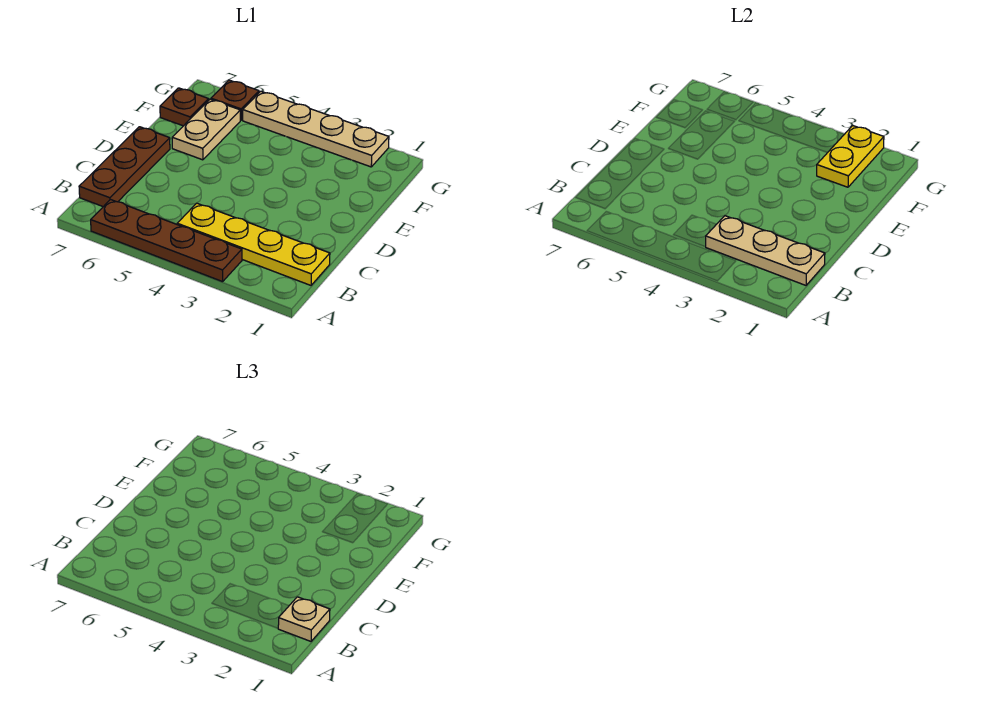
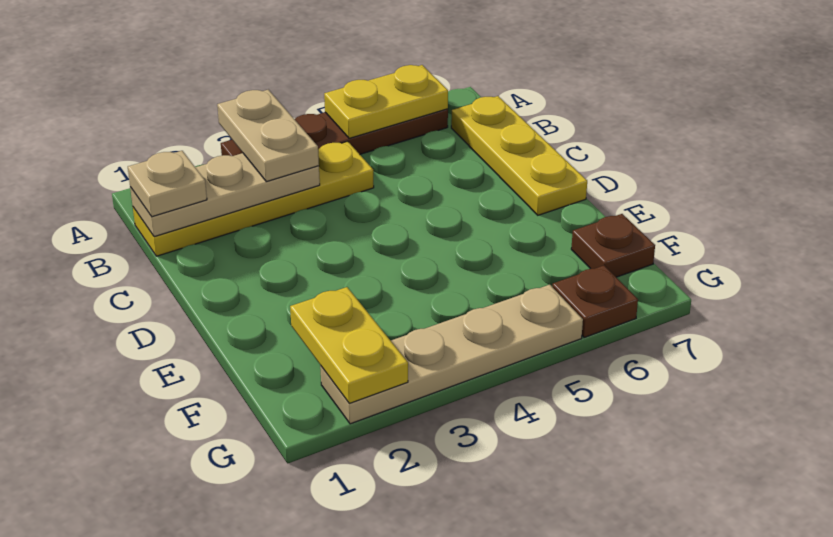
none -> yellow 1x2 plate [324,65,448,138]
brown 1x3 plate [79,127,170,207] -> yellow 1x3 plate [451,96,587,215]
tan 1x2 plate [172,99,240,160] -> tan 1x2 plate moved to [217,90,319,182]

